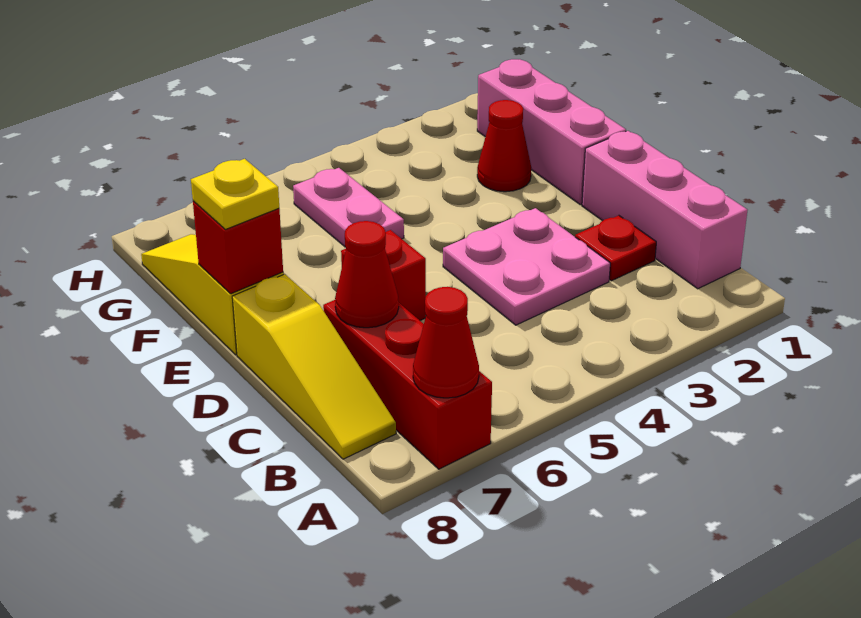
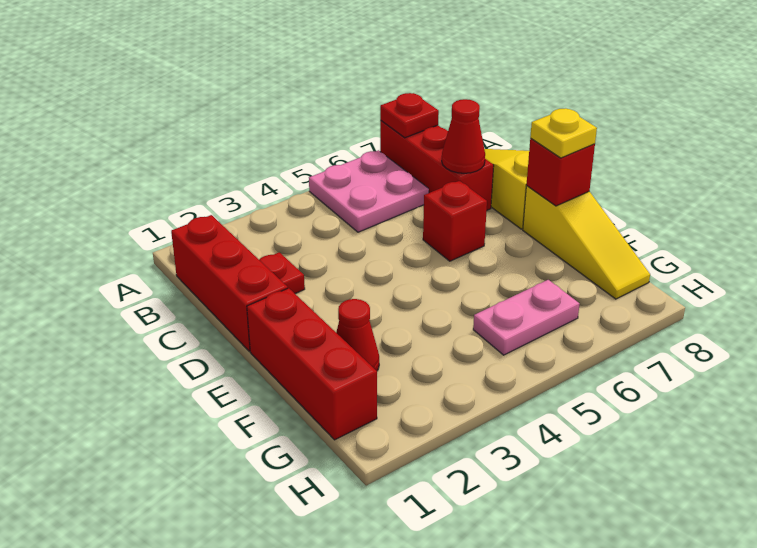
red 1x1 cone [413,287,479,398] -> red 1x1 plate [380,93,439,138]
pink 1x3 brick [582,131,747,289] -> red 1x3 brick [171,215,288,351]
pink 2x2 plate [443,208,610,325] -> pink 2x2 plate moved to [309,150,429,232]
pink 1x3 brick [477,59,626,205] -> red 1x3 brick [247,288,377,440]
pink 1x2 plate [293,168,404,247] -> pink 1x2 plate turned to [473,280,580,355]

